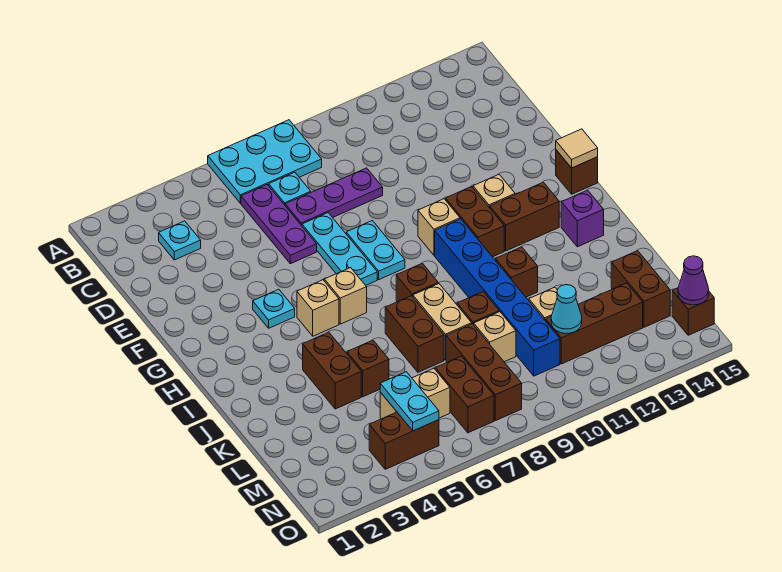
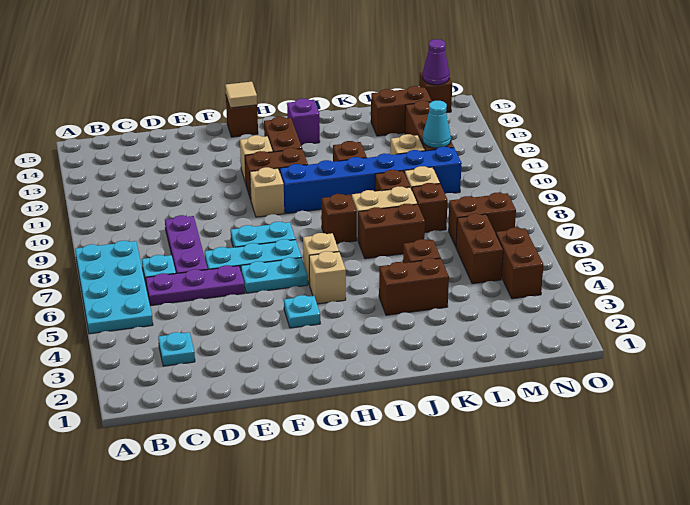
cyan 2x3 plate [208,120,322,203] -> cyan 2x4 plate [75,241,153,334]
brown 1x3 brick [446,324,522,421] -> brown 1x1 brick [412,183,448,232]
tan 1x2 brick [380,368,450,419] -> brown 1x2 brick [456,214,503,284]
cyan 1x2 plate [380,372,439,431] -> cyan 1x2 plate moved to [241,257,308,293]

